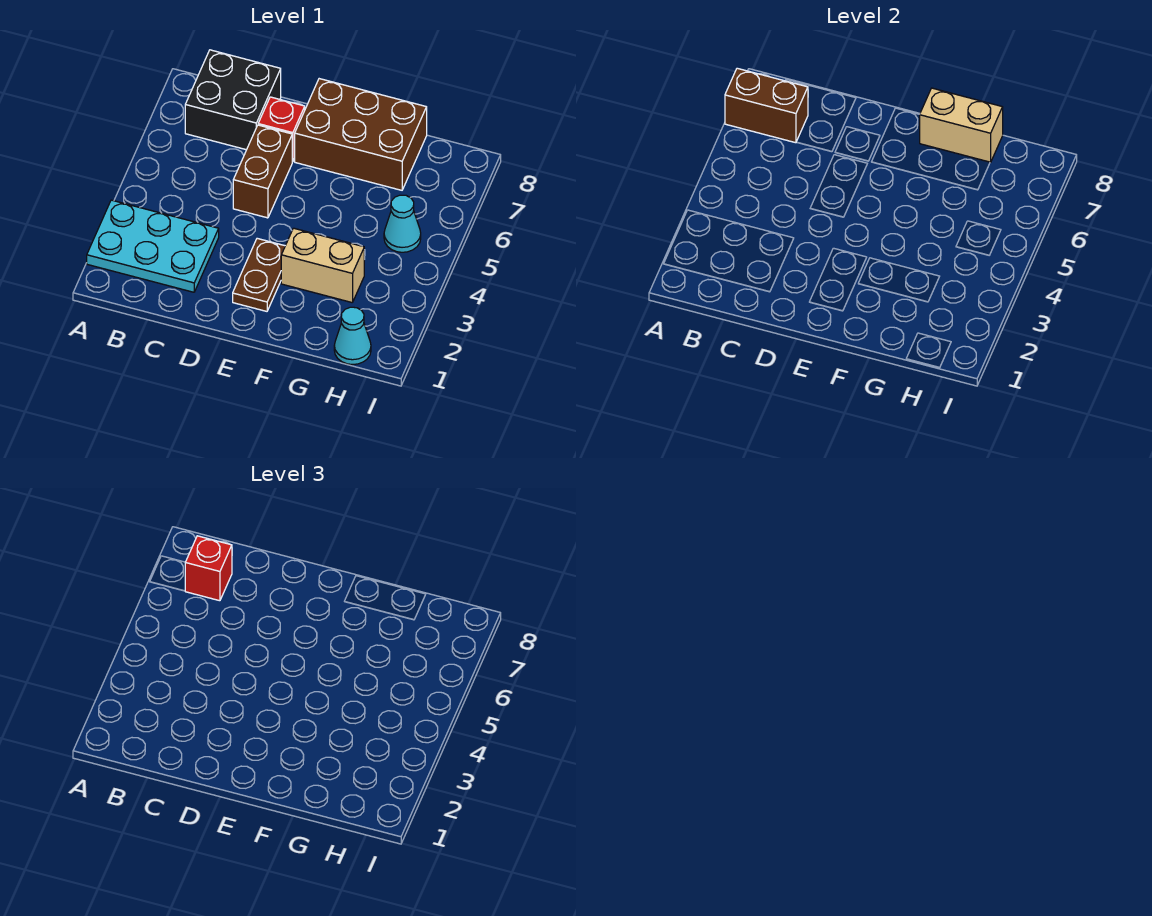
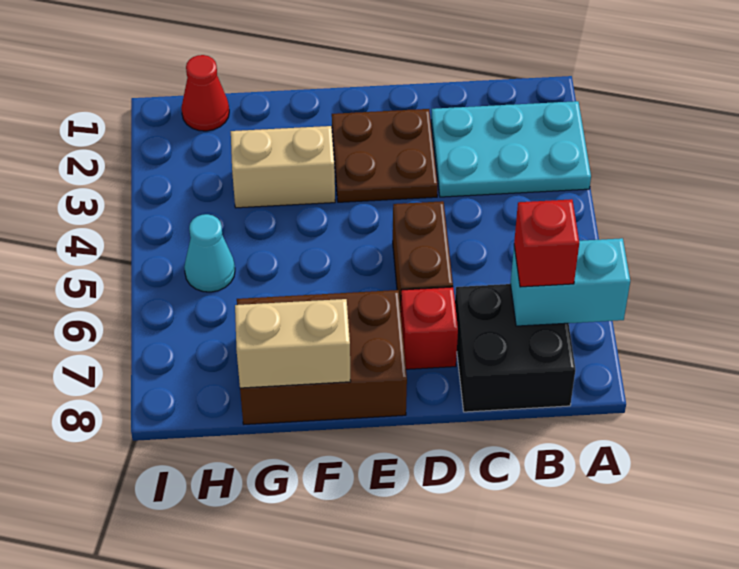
brown 1x2 brick [725,68,808,143] -> cyan 1x2 brick [510,238,630,326]
brown 1x2 plate [233,238,285,311] -> brown 2x2 plate [332,109,438,202]
cyan 1x1 cone [334,307,371,365] -> red 1x1 cone [181,55,229,131]

